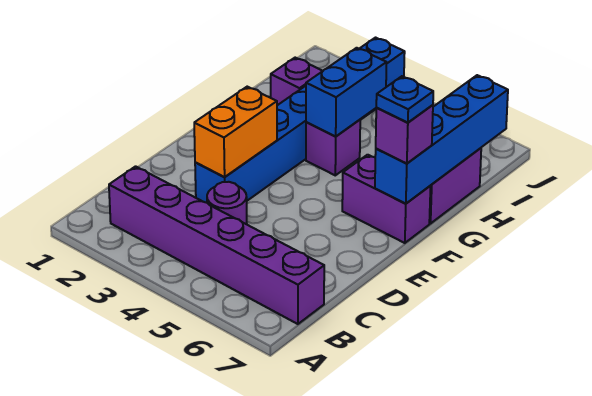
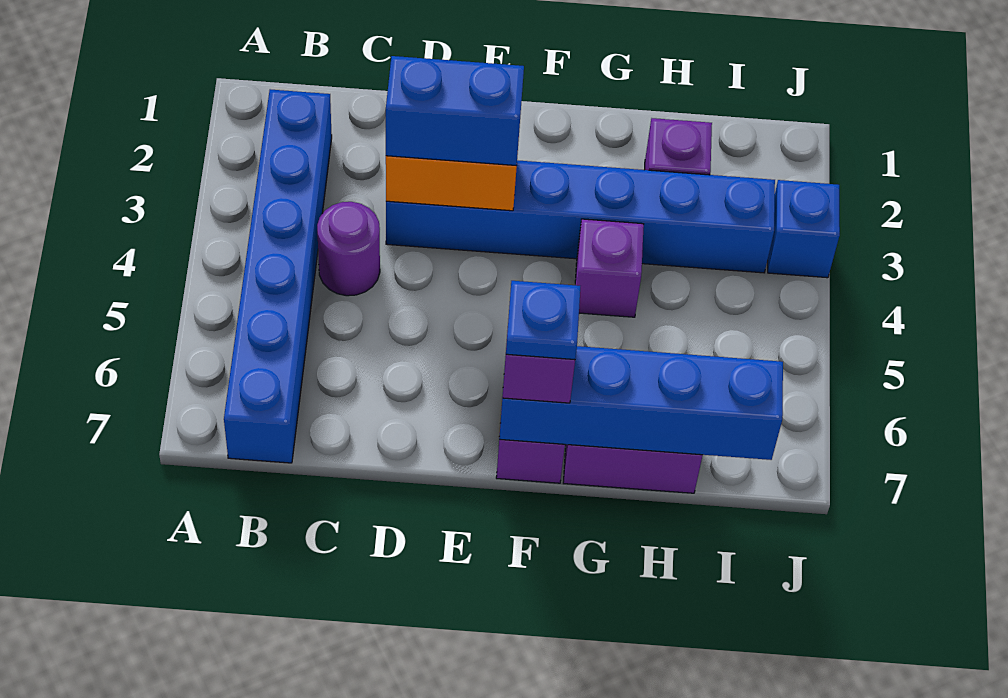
purple 1x6 brick [109,166,324,324] -> blue 1x6 brick [224,89,332,463]
blue 1x2 brick [306,48,387,137] -> blue 1x2 brick moved to [386,56,524,166]

